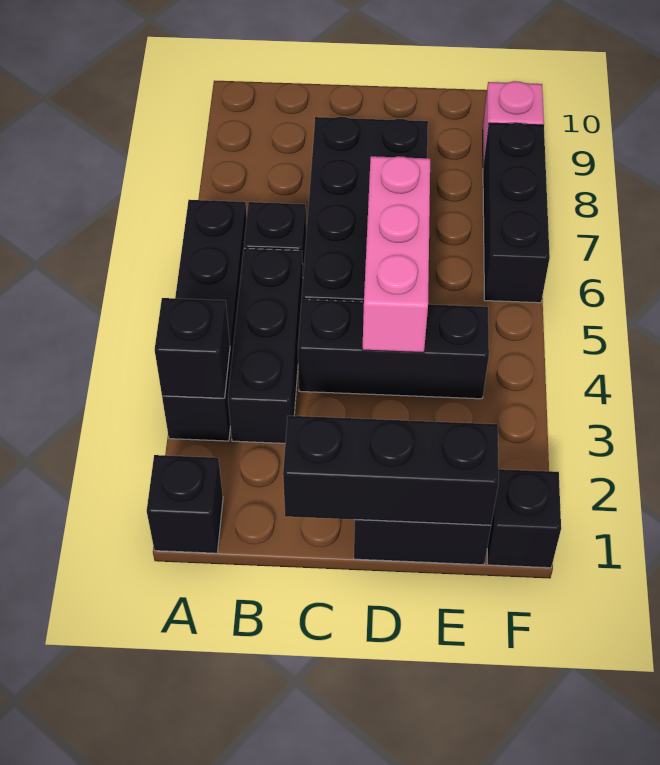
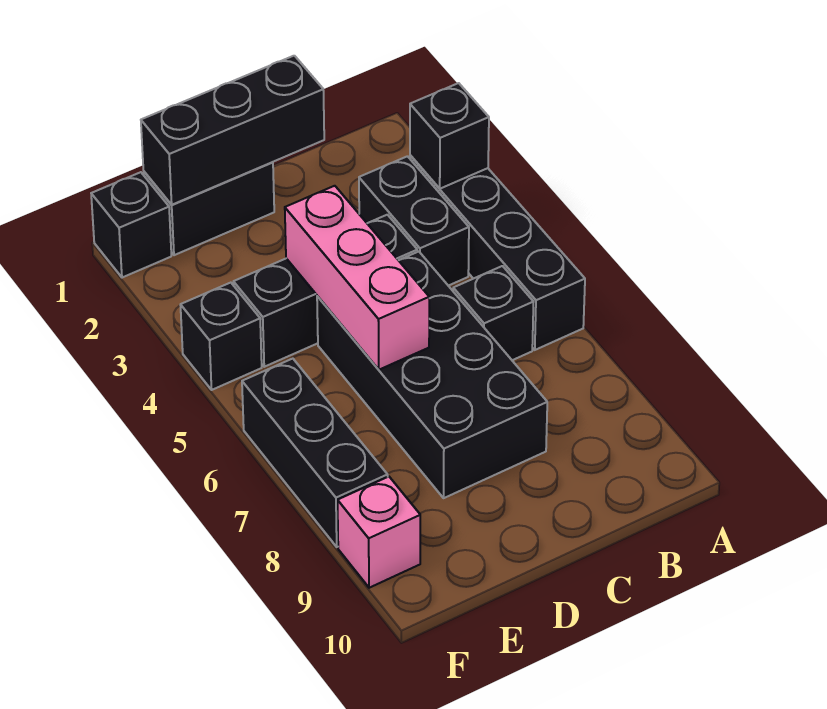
black 1x1 brick [147,455,223,553] -> black 1x1 brick moved to [181,283,262,390]
black 1x3 brick [228,248,303,443] -> black 1x2 brick [359,156,469,286]

